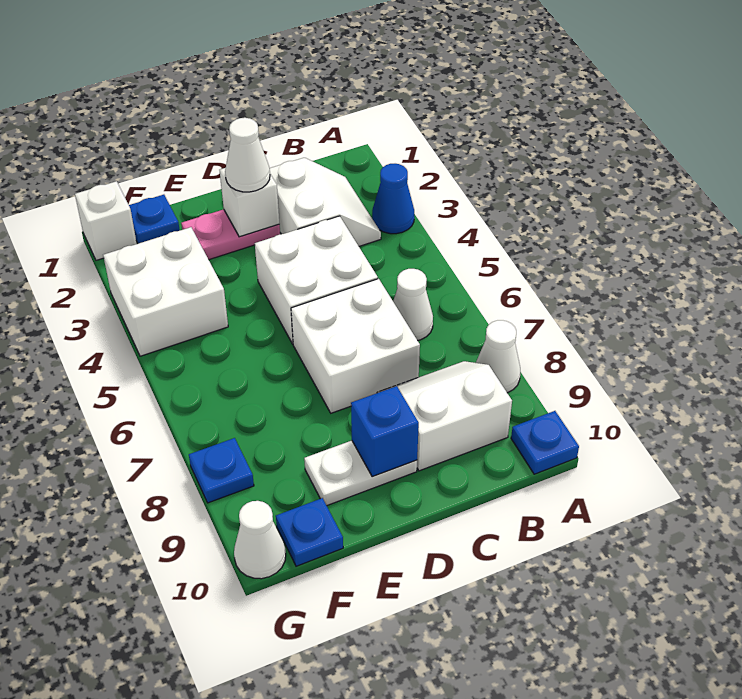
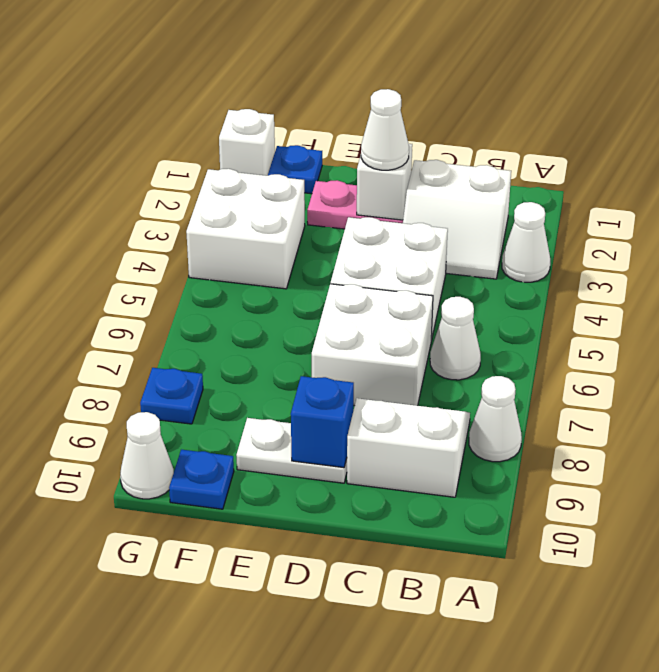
blue 1x1 cone [372,164,414,234] -> white 1x1 cone [502,202,550,282]
blue 1x1 plate [511,411,579,474] -> none
white 2x2 slope [270,158,381,246] -> white 2x2 slope turned to [403,160,511,279]

